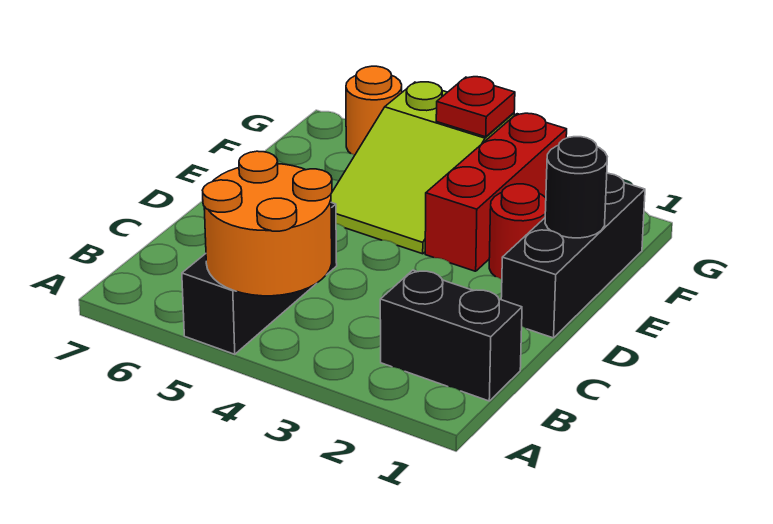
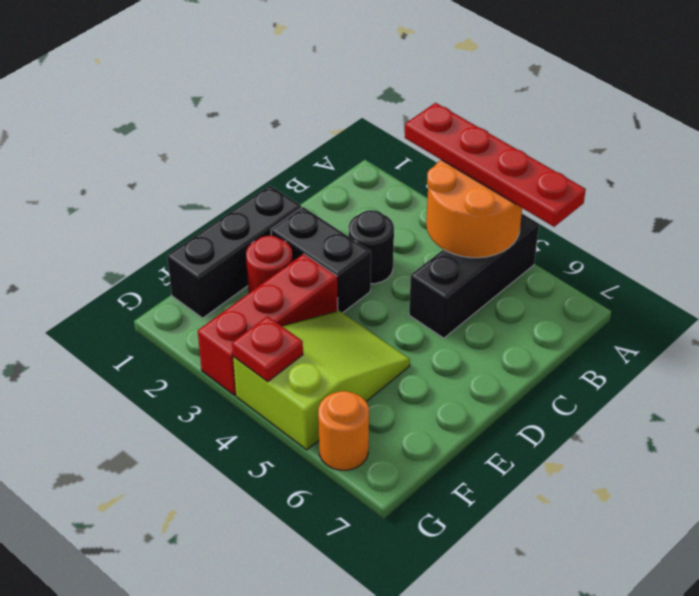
none -> red 1x4 plate [405,103,586,227]
black 1x2 brick [380,270,522,401] -> black 1x2 brick moved to [271,207,371,313]
black 1x1 round brick [545,137,607,238] -> black 1x1 round brick moved to [349,210,394,284]

